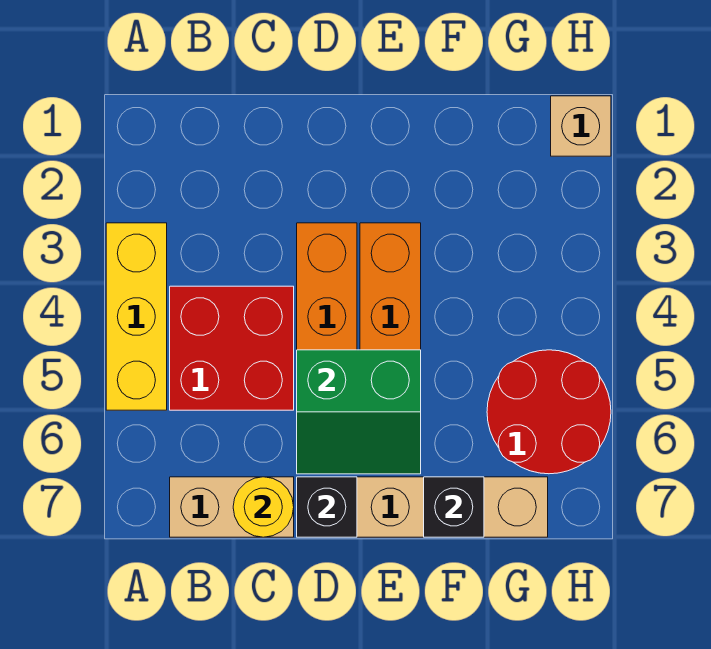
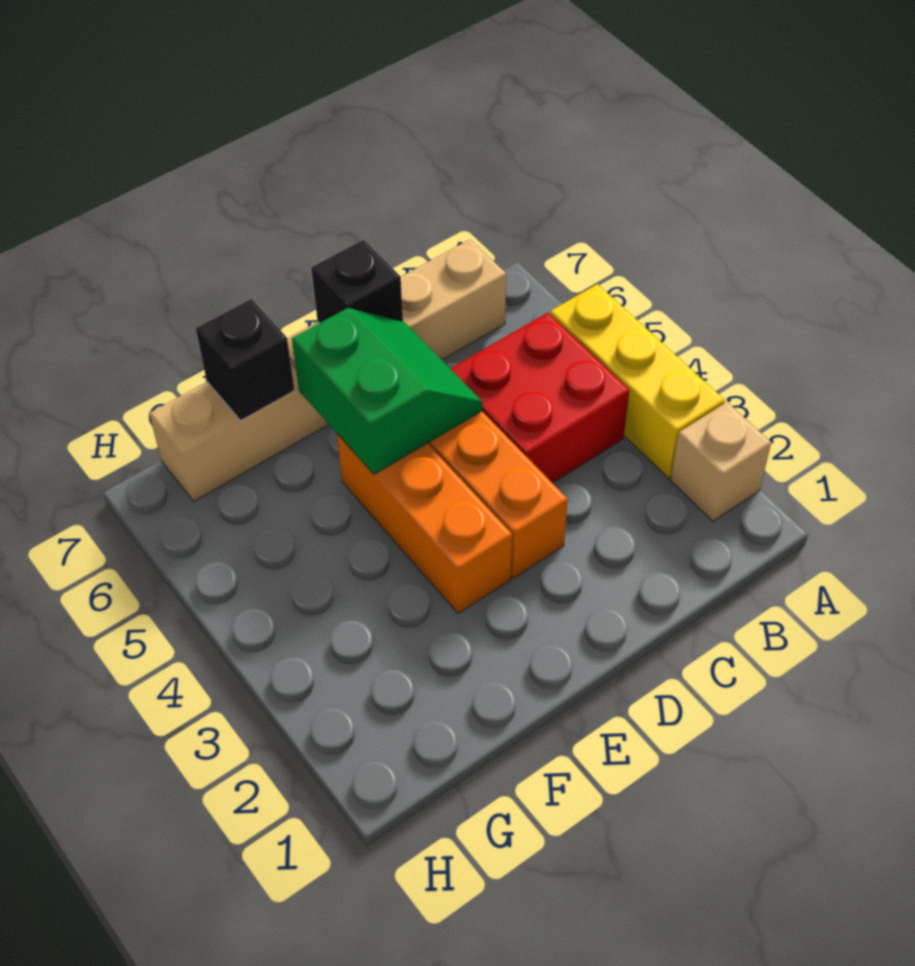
yellow 1x1 round brick [233,477,294,537] -> none
green 2x2 slope [297,350,421,474] -> green 2x2 slope turned to [292,308,482,474]
red 2x2 round brick [487,350,611,474] -> none
tan 1x1 brick [551,96,611,156] -> tan 1x1 brick moved to [671,402,771,521]

